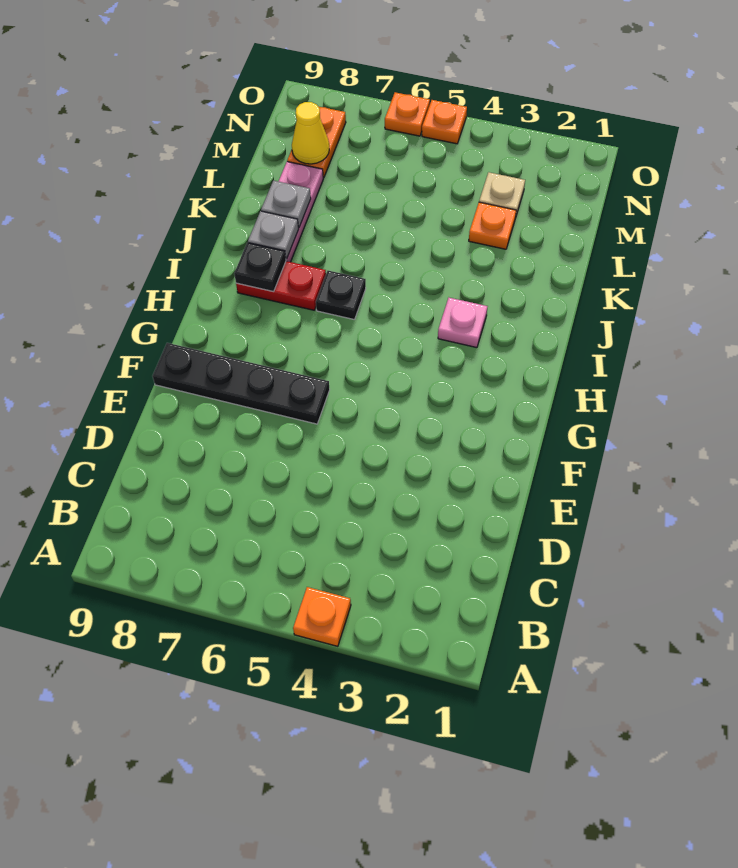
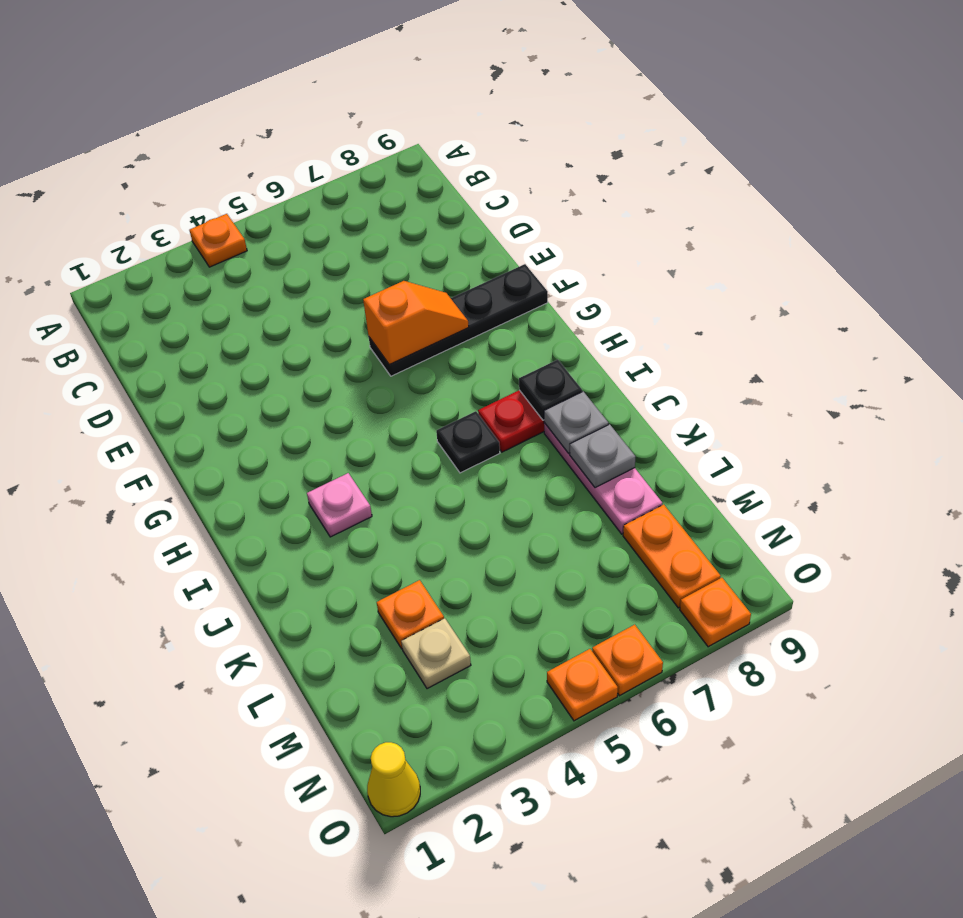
none -> orange 1x2 slope [363,281,469,364]
yellow 1x1 cone [292,102,329,164] -> yellow 1x1 cone moved to [367,742,420,817]
none -> orange 1x1 plate [680,578,751,647]

